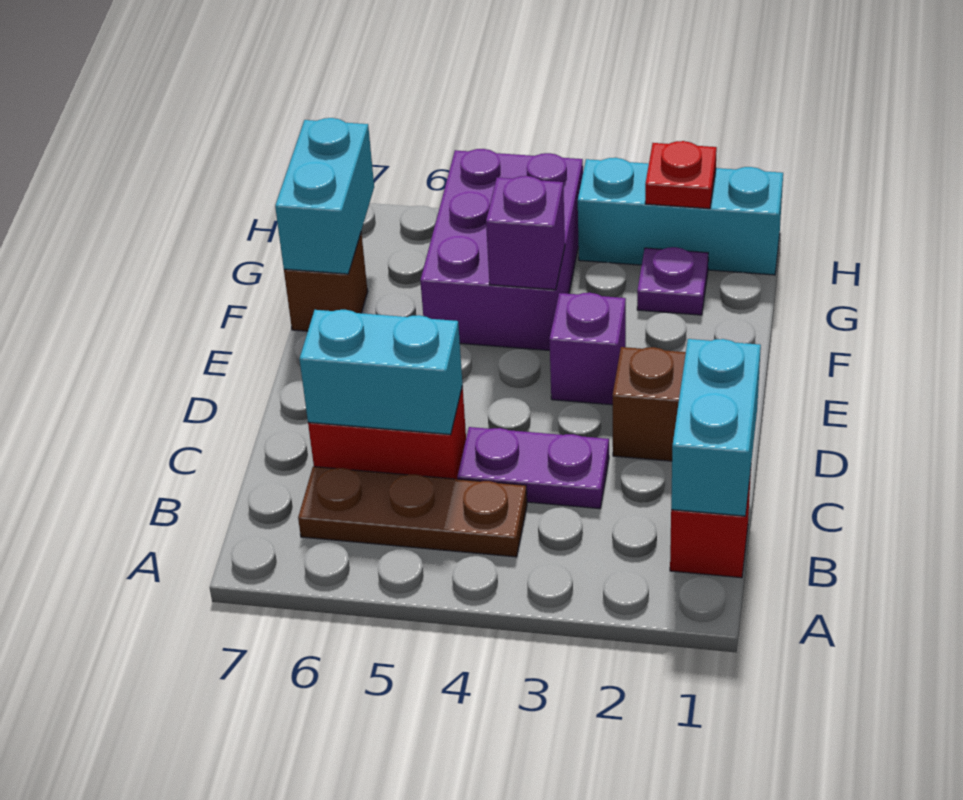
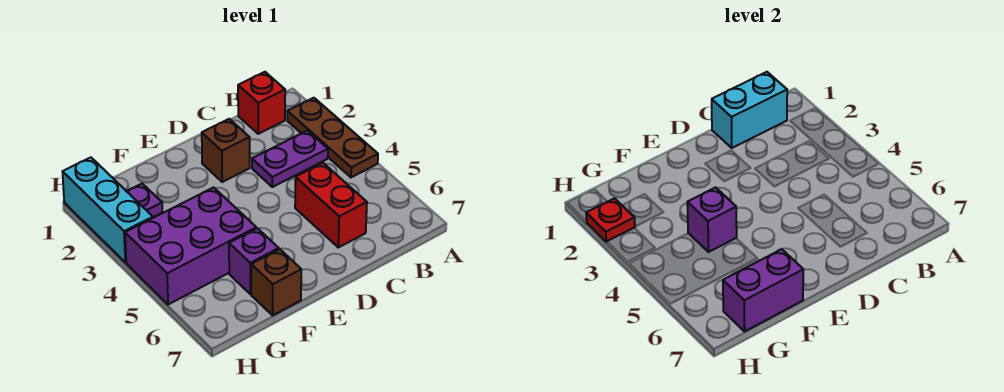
brown 1x3 plate [298,467,527,557] -> brown 1x3 plate moved to [287,98,378,177]
purple 1x2 plate [457,427,609,509] -> purple 1x2 plate turned to [252,131,328,187]
cyan 1x2 brick [300,310,463,435] -> none
purple 1x1 brick [549,293,626,405] -> purple 1x1 brick moved to [229,228,279,294]
cyan 1x2 brick [275,118,374,274] -> purple 1x2 brick [723,249,803,331]

